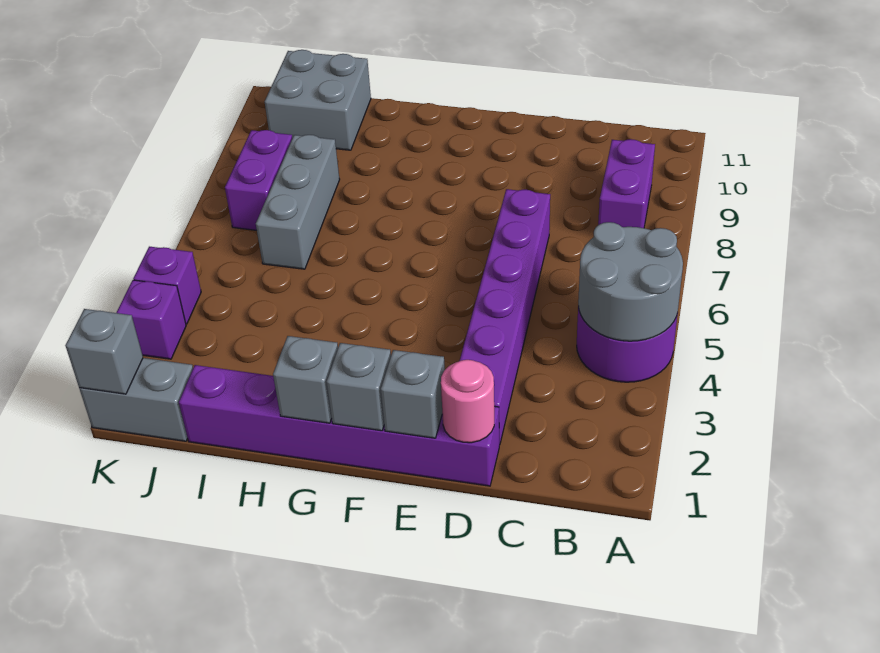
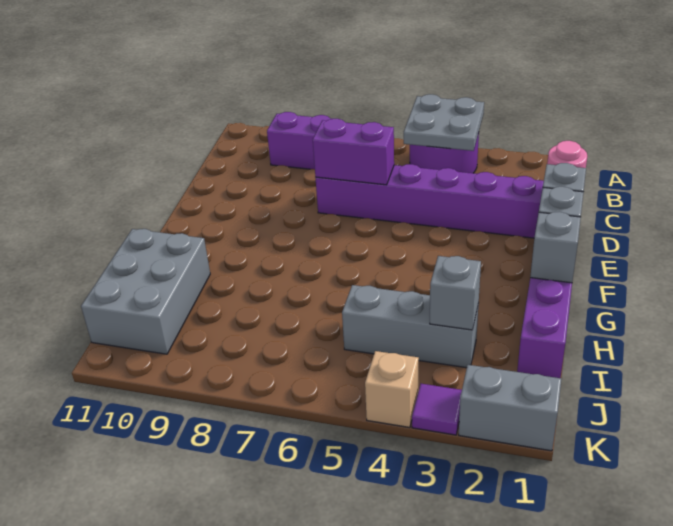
grey 2x2 round brick [578,222,683,341] -> grey 2x2 plate [404,94,484,151]
grey 1x3 brick [256,135,340,269] -> grey 1x3 brick moved to [342,285,479,368]
grey 2x2 brick [264,50,371,150] -> grey 2x3 brick [81,229,210,354]
grey 1x2 brick [79,358,193,441] -> grey 1x2 brick turned to [459,365,561,451]
purple 1x2 brick [225,130,292,230] -> purple 1x2 brick moved to [313,119,394,185]
grey 1x1 brick [65,309,143,394] -> grey 1x1 brick moved to [430,256,481,330]
purple 1x1 brick [116,280,186,359] -> purple 1x1 tile [412,384,462,435]
purple 1x1 brick [133,247,201,324] -> tan 1x1 brick [365,351,419,428]

